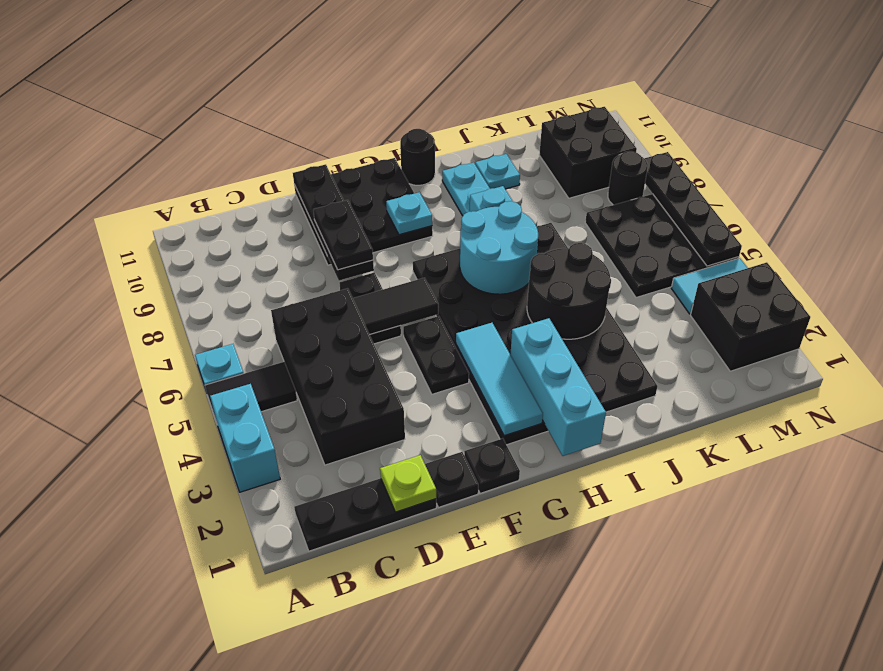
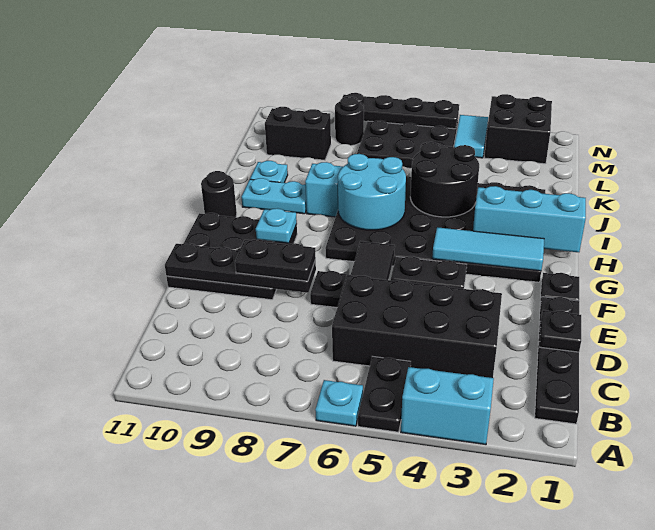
black 1x2 tile [205,362,297,420] -> black 1x2 plate [358,356,411,432]
lime 1x1 plate [380,455,436,512] -> black 1x1 plate [540,310,581,352]
black 2x2 brick [539,107,637,198] -> black 1x2 brick [265,107,331,160]

